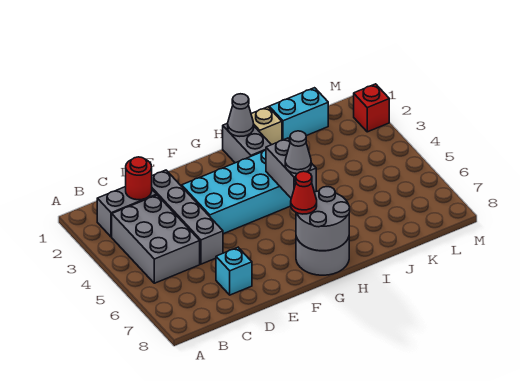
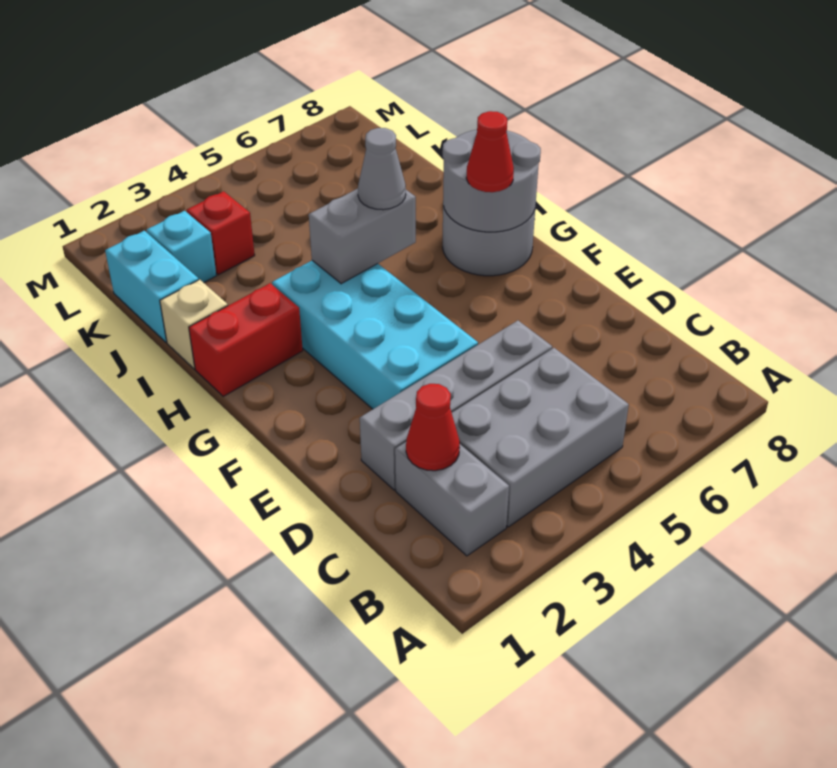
red 1x1 round brick [126,157,152,200] -> red 1x1 cone [406,384,460,471]
cyan 1x1 brick [216,247,252,295] -> cyan 1x1 brick moved to [147,211,216,283]
grey 1x2 brick [223,123,271,163] -> red 1x2 brick [189,283,303,396]
grey 1x1 cone [228,94,254,136] -> none
red 1x1 brick [353,84,389,132] -> red 1x1 brick moved to [187,191,255,275]

